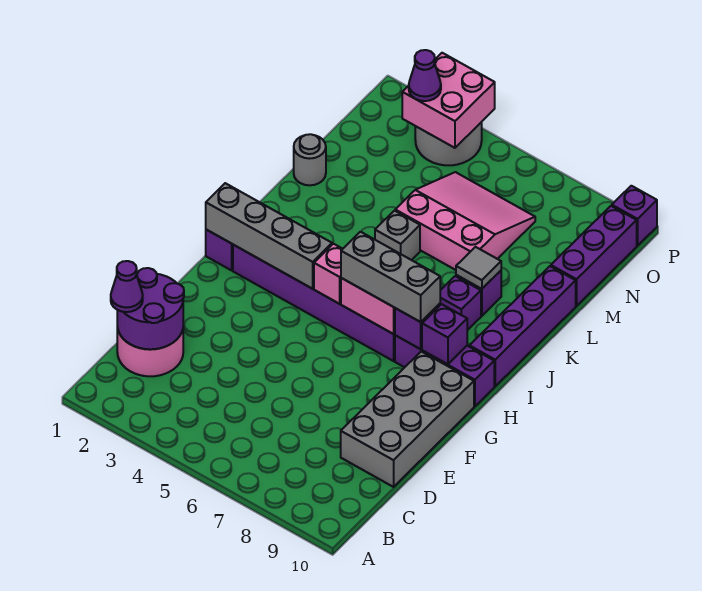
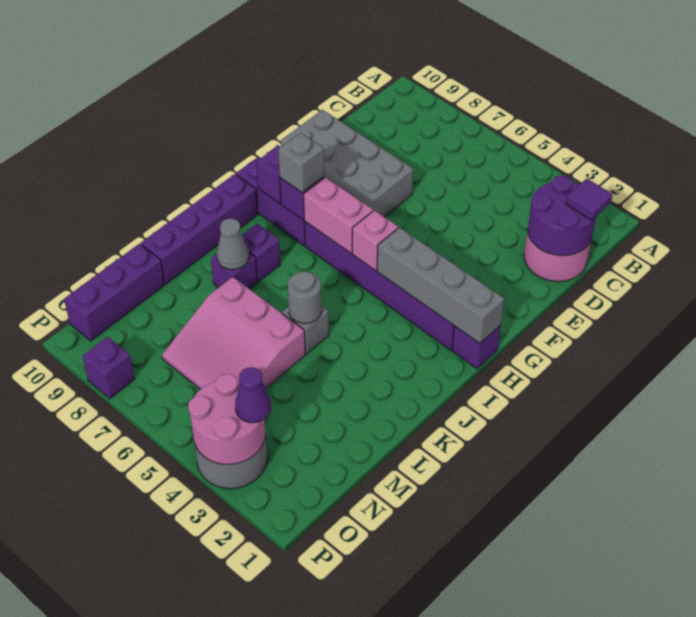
purple 1x1 cone [111,261,143,312] -> purple 1x1 tile [566,179,613,220]
grey 2x4 brick [341,352,474,487] -> grey 2x4 brick turned to [281,110,413,217]
grey 1x3 brick [341,232,440,322] -> grey 1x1 brick [278,133,324,193]
grey 1x1 tile [456,247,501,289] -> grey 1x1 cone [217,219,249,270]
grey 1x1 round brick [294,134,326,185] -> grey 1x1 round brick moved to [288,272,321,323]
pink 2x2 brick [402,53,495,148] -> pink 2x2 round brick [188,374,266,465]
purple 1x1 brick [612,186,657,246] -> purple 1x1 brick moved to [82,337,135,399]

